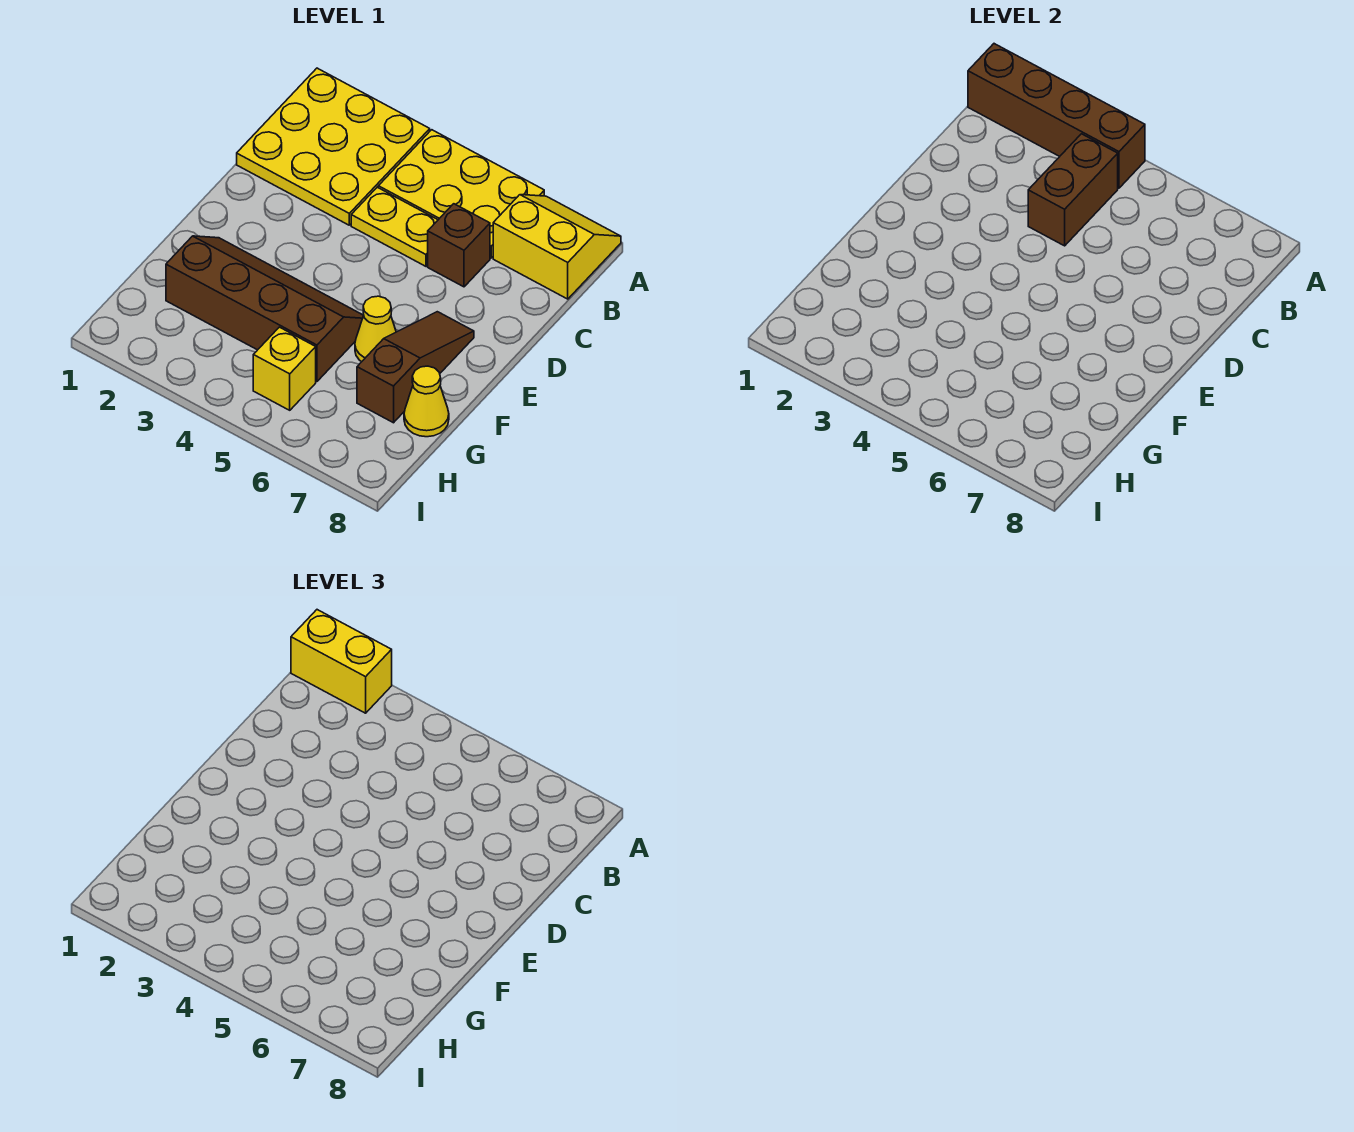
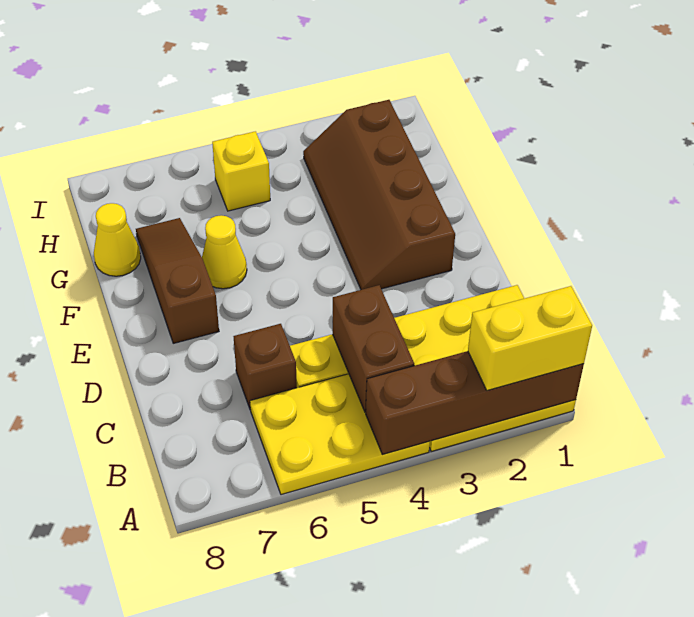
yellow 2x2 slope [493,195,621,299] -> none
brown 1x3 slope [357,312,474,423] -> brown 1x3 slope turned to [136,218,219,343]
brown 2x4 slope [166,236,364,382] -> brown 2x4 slope turned to [303,100,455,290]

